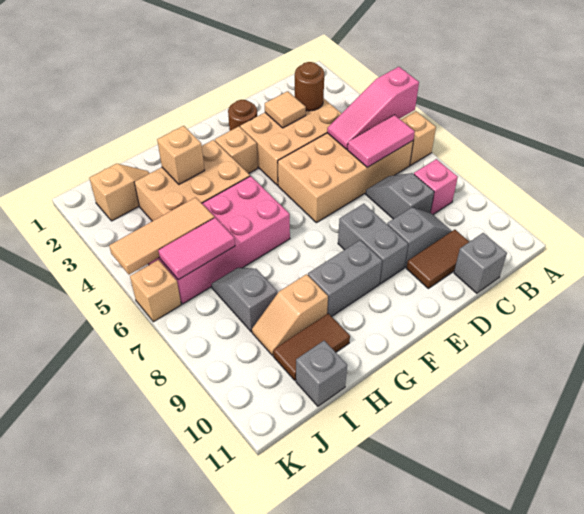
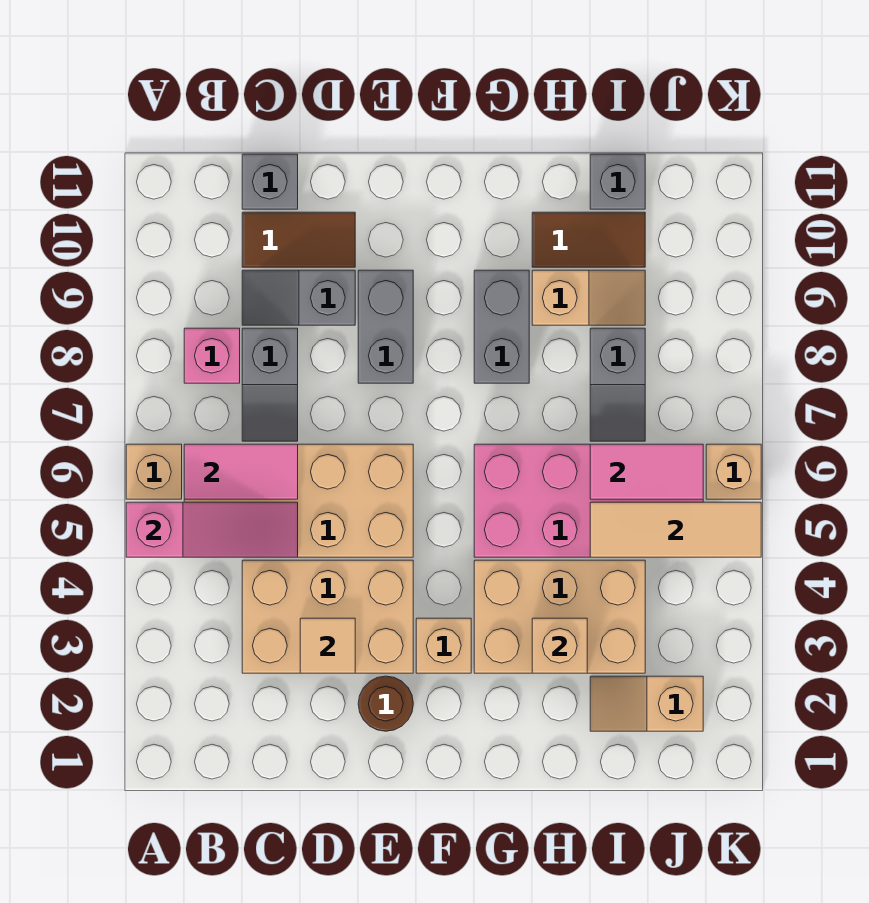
brown 1x1 round brick [295,62,324,111] -> none
grey 1x2 brick [308,240,382,317] -> grey 1x2 brick turned to [474,270,529,383]

